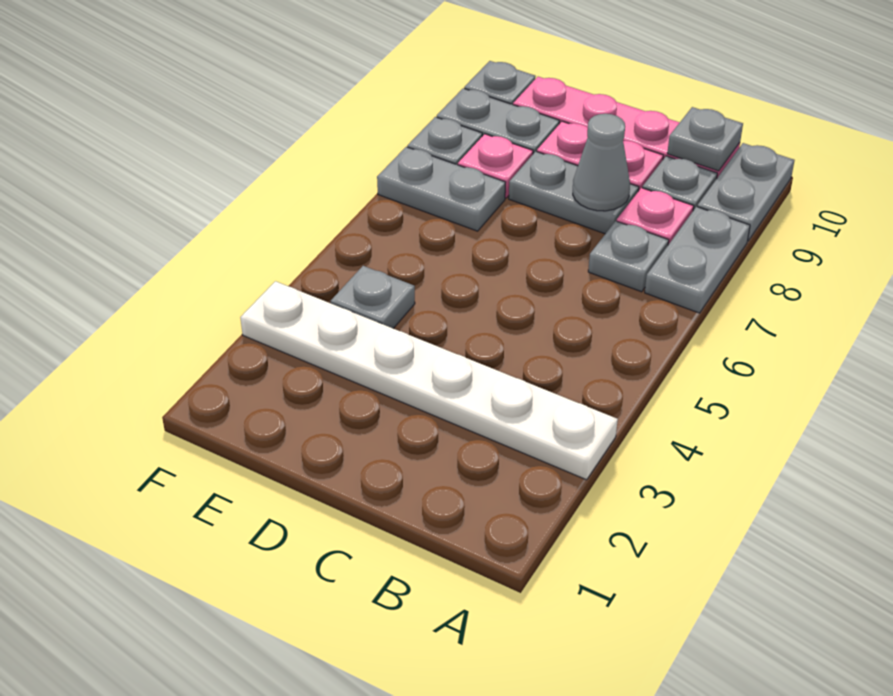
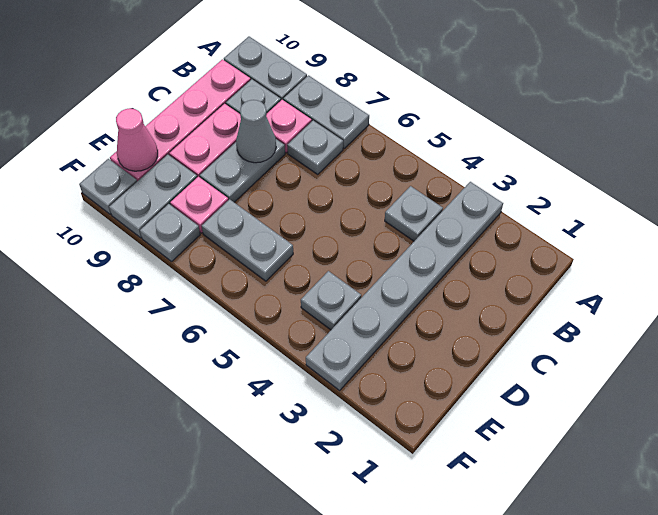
white 1x6 plate [240,281,618,480] -> grey 1x6 plate [306,182,503,390]
grey 1x1 plate [667,107,743,171] -> grey 1x1 plate moved to [385,186,443,241]
grey 1x2 plate [377,147,505,231] -> grey 1x2 plate turned to [202,199,293,281]
none -> pink 1x1 cone [116,108,158,171]

